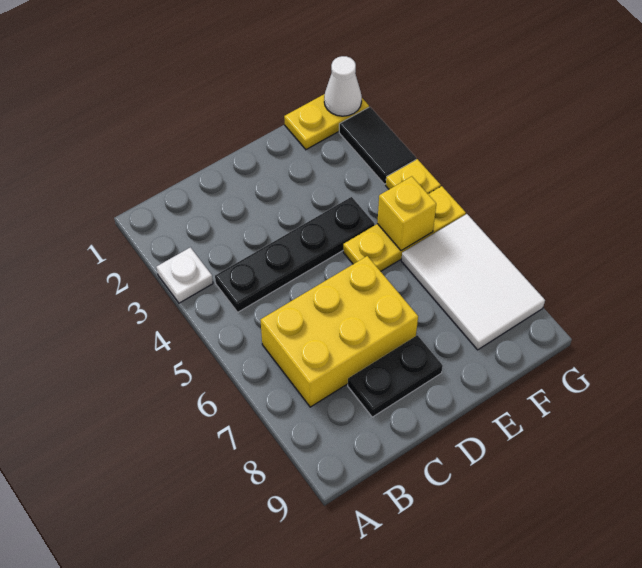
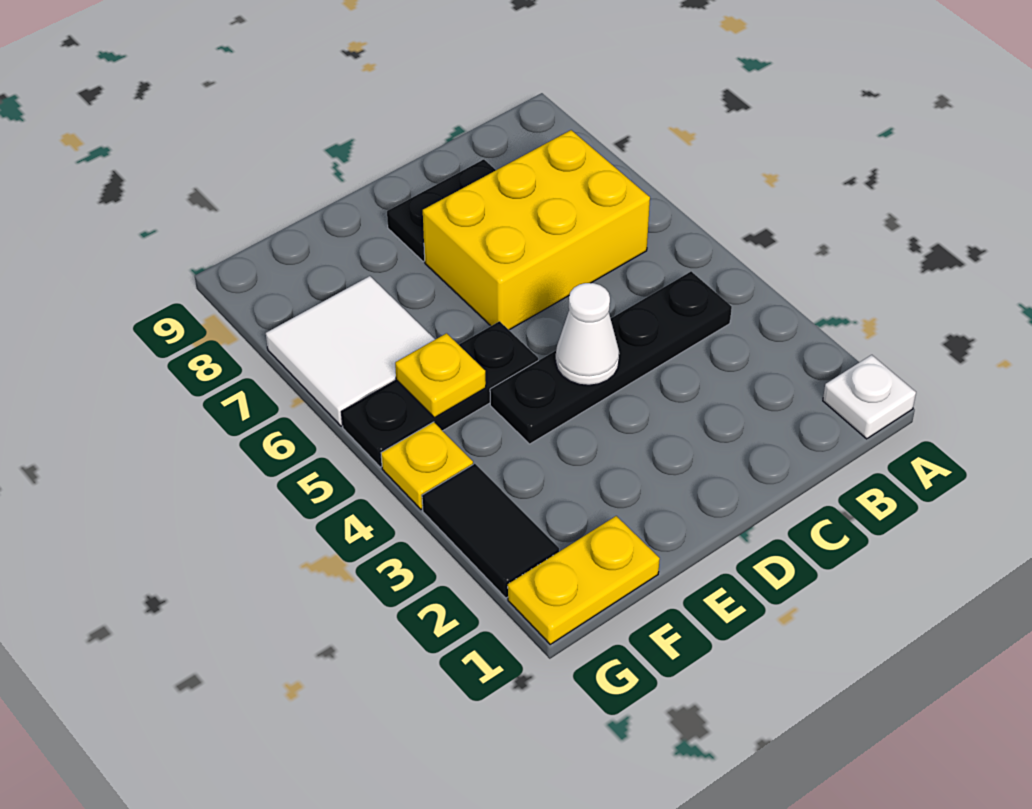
white 1x1 plate [156,247,213,303] -> white 1x1 plate moved to [823,355,916,439]
yellow 1x3 plate [343,186,466,271] -> black 1x3 plate [342,321,538,467]
yellow 1x1 brick [377,176,436,251] -> yellow 1x1 plate [395,333,486,418]
white 2x3 tile [401,214,545,350] -> white 2x2 tile [266,276,435,426]
white 1x1 cone [324,56,362,116] -> white 1x1 cone moved to [556,283,619,385]

